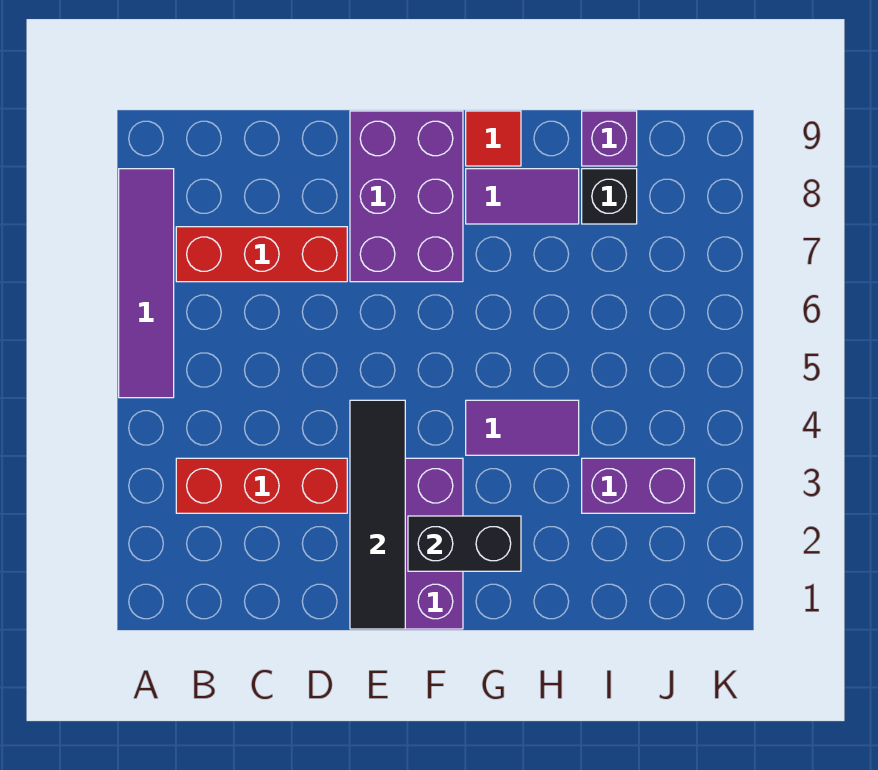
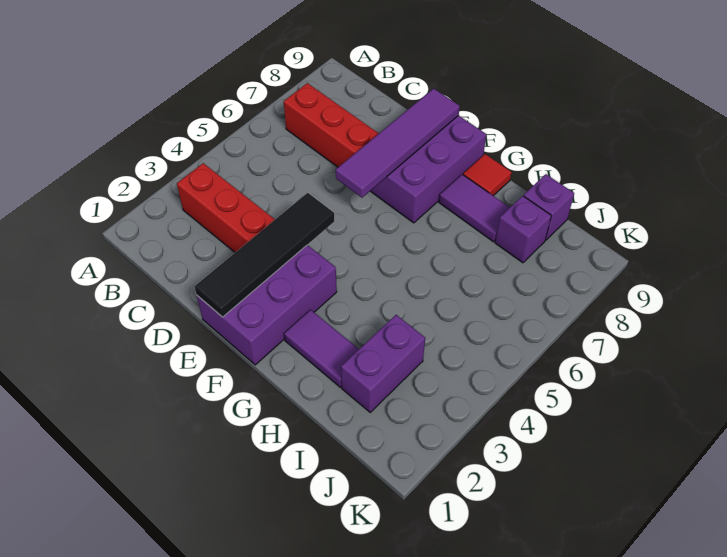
purple 1x4 tile [119,169,174,398] -> purple 1x4 tile moved to [336,88,460,198]
black 1x2 brick [408,516,521,571] -> none
purple 1x2 tile [466,400,579,455] -> purple 1x2 tile moved to [284,310,359,387]
purple 1x2 brick [582,458,695,513] -> purple 1x2 brick turned to [341,315,425,412]
black 1x1 brick [582,169,637,224] -> purple 1x1 brick [495,196,551,263]

